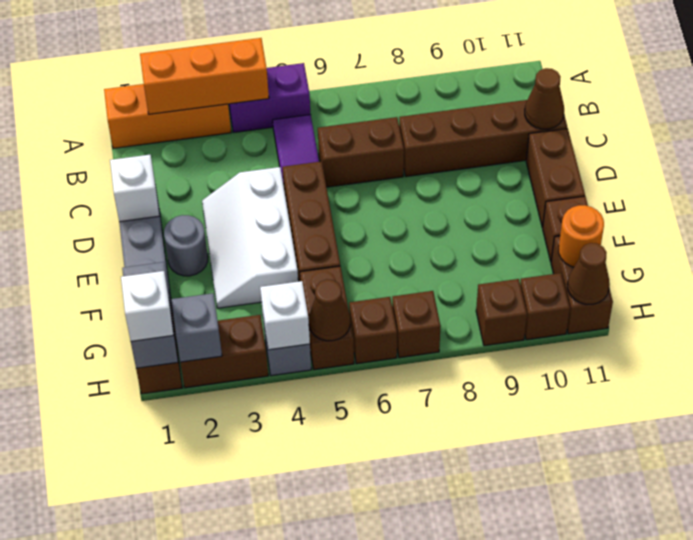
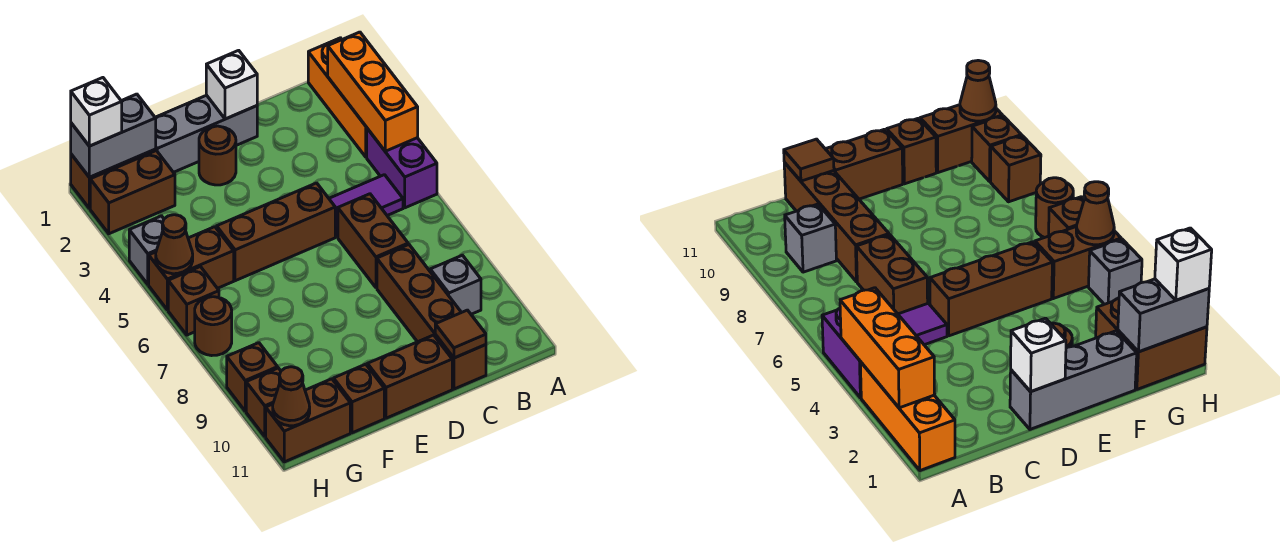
brown 1x1 cone [525,68,564,129] -> brown 1x1 tile [435,310,486,358]
white 2x3 slope [202,167,298,308] -> none
grey 1x1 round brick [164,215,208,276] -> brown 1x1 round brick [199,126,236,185]
orange 1x1 round brick [559,205,604,267] -> none
brown 1x2 brick [180,315,268,388] -> brown 1x2 brick turned to [90,151,175,234]
grey 1x1 brick [171,293,222,362] -> grey 1x1 brick moved to [430,255,481,314]
white 1x1 brick [260,281,310,350] -> none
brown 1x1 brick [392,291,441,358] -> brown 1x1 round brick [195,297,232,356]

